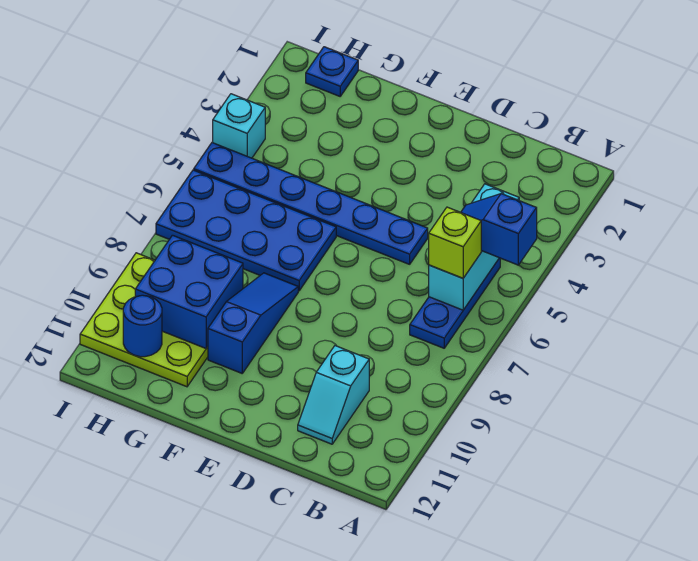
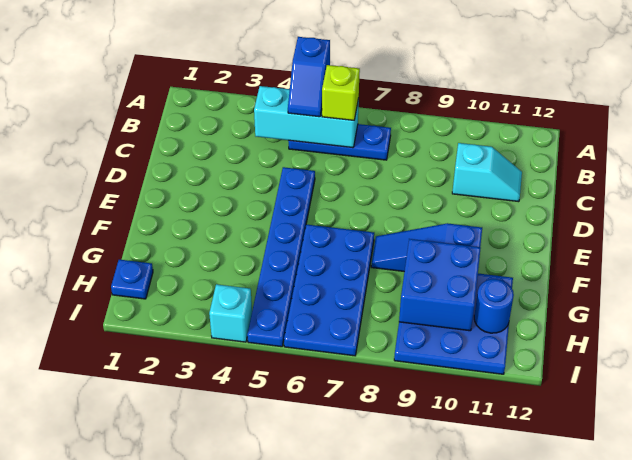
lime 3x3 plate [80,253,208,387] -> blue 3x3 plate [394,273,513,374]

